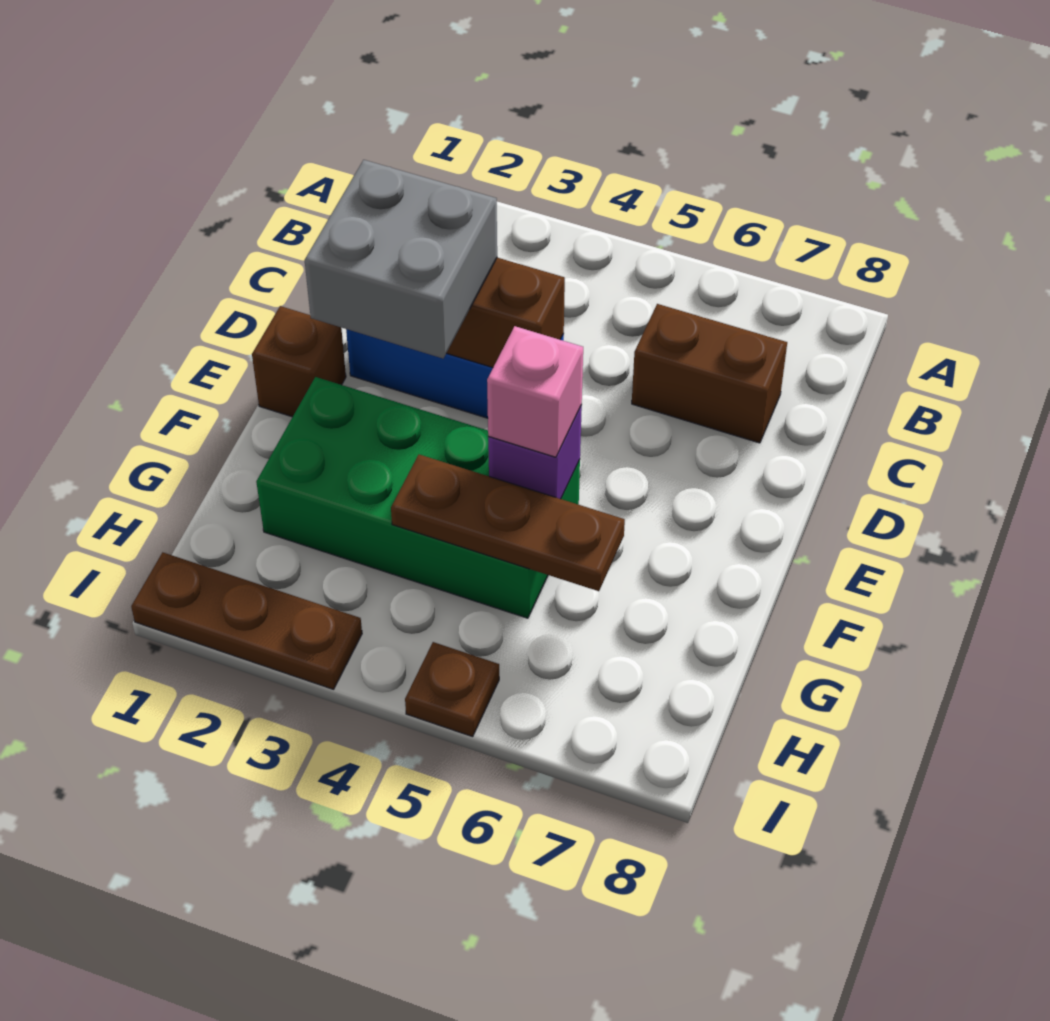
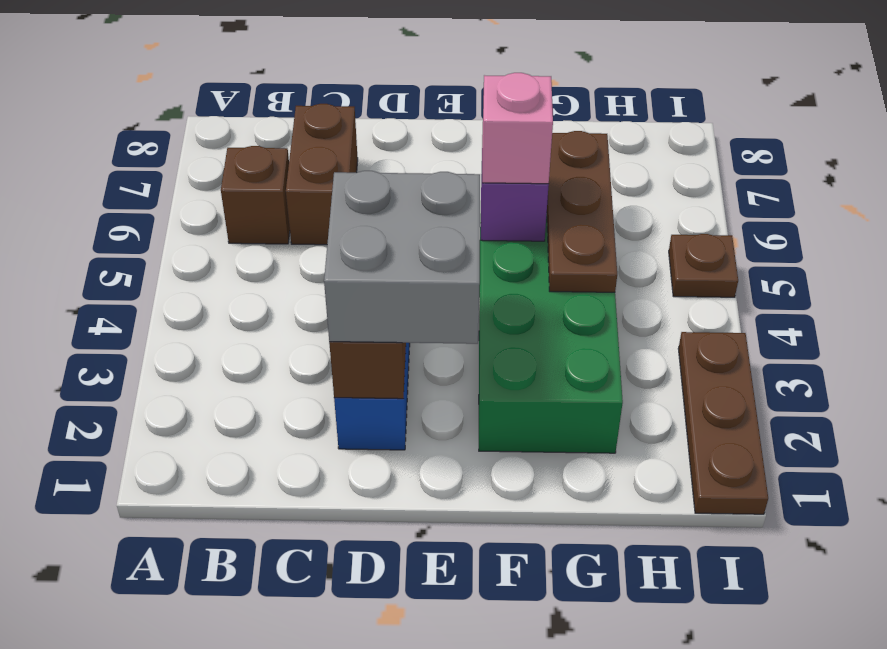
brown 1x1 brick [252,306,346,417] -> brown 1x1 brick moved to [221,146,290,244]

